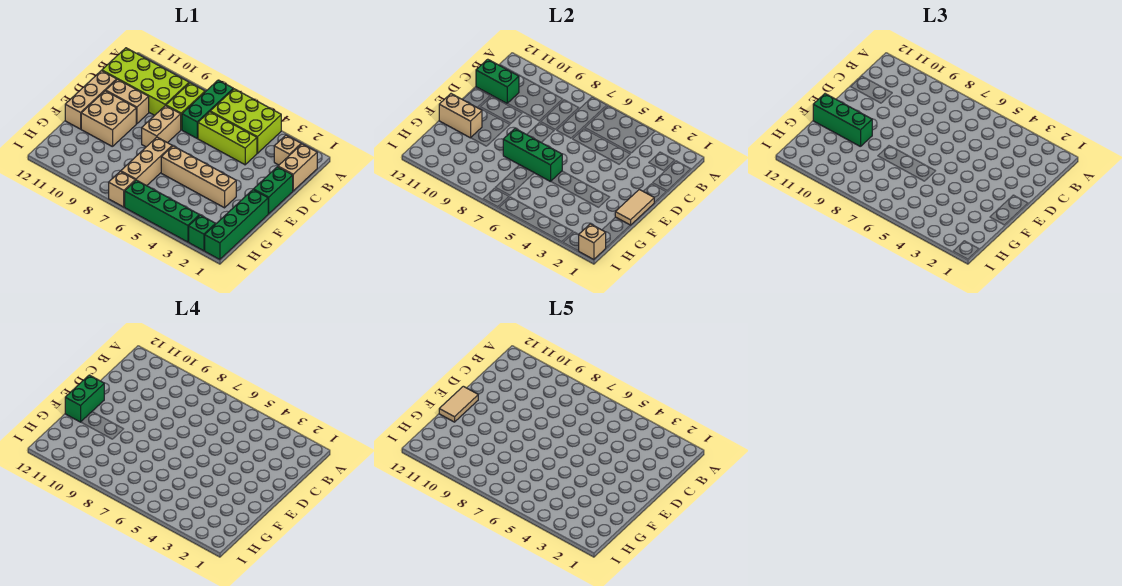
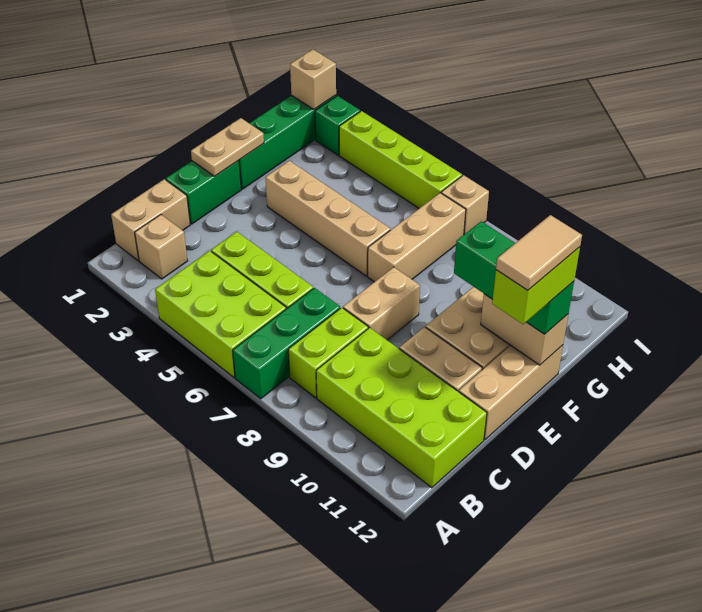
green 1x2 brick [476,59,519,103] -> none
tan 1x2 tile [615,189,654,225] -> tan 1x2 plate [191,118,264,176]
green 1x2 brick [65,375,104,422] -> lime 1x2 brick [492,247,580,324]
green 1x3 brick [503,129,562,182] -> none
green 1x4 brick [125,180,199,242] -> lime 1x4 brick [339,111,462,208]

